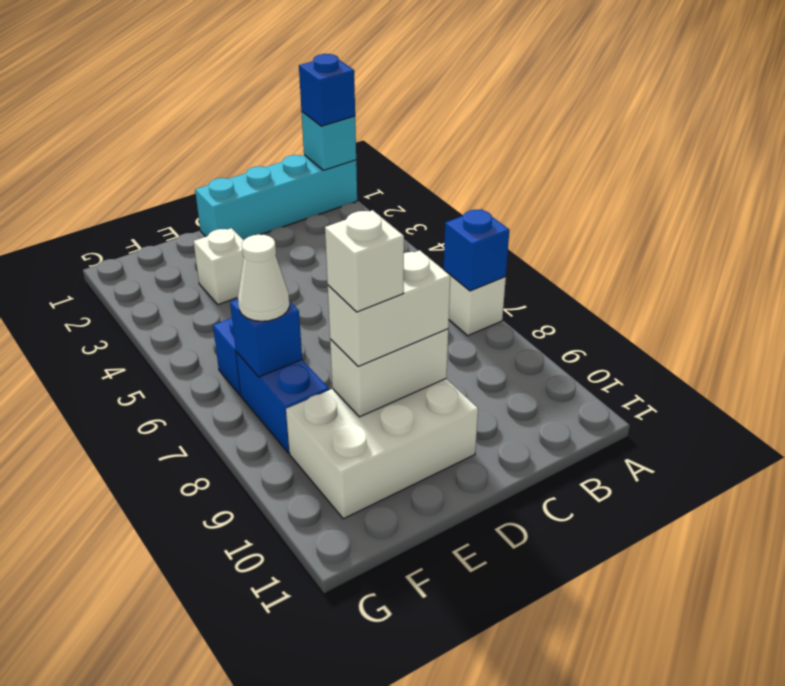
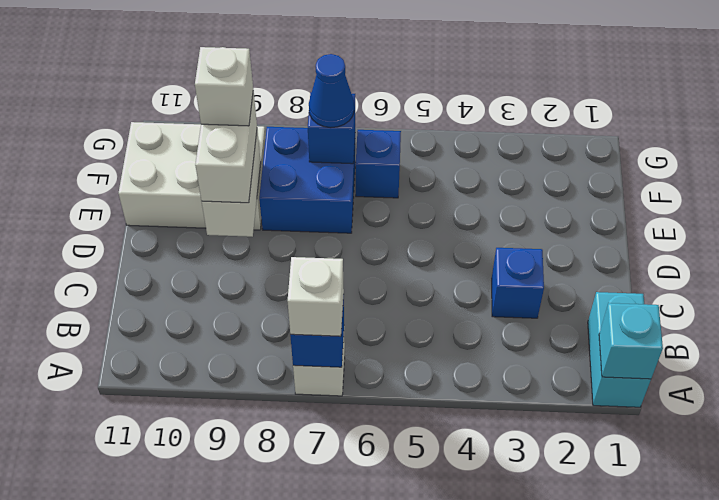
cyan 1x4 brick [195,155,357,240] -> cyan 1x2 brick [588,292,651,407]
blue 1x1 brick [299,54,355,126] -> blue 1x1 brick moved to [492,248,544,318]
white 2x3 brick [286,379,478,519] -> white 2x3 brick turned to [119,122,266,230]
white 1x1 brick [193,228,244,305] -> white 1x1 brick moved to [287,257,344,336]
blue 1x2 brick [236,352,329,453] -> blue 2x2 brick [259,127,356,233]
white 1x1 cone [238,234,290,321] -> blue 1x1 cone [309,54,354,128]

